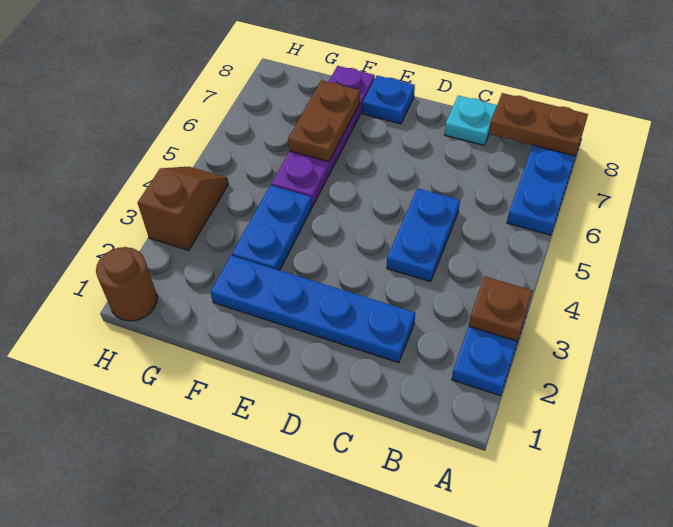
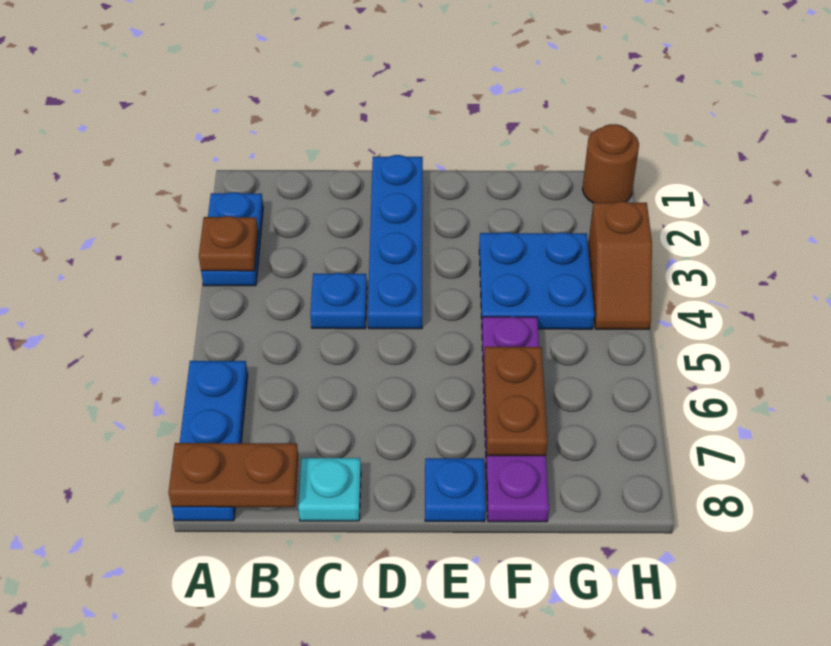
blue 1x4 plate [210,256,415,363] -> blue 1x4 plate turned to [368,155,423,329]
blue 1x2 plate [387,188,460,282] -> blue 1x1 plate [310,273,367,329]
blue 1x2 plate [232,185,312,270] -> blue 2x2 plate [479,232,595,329]

